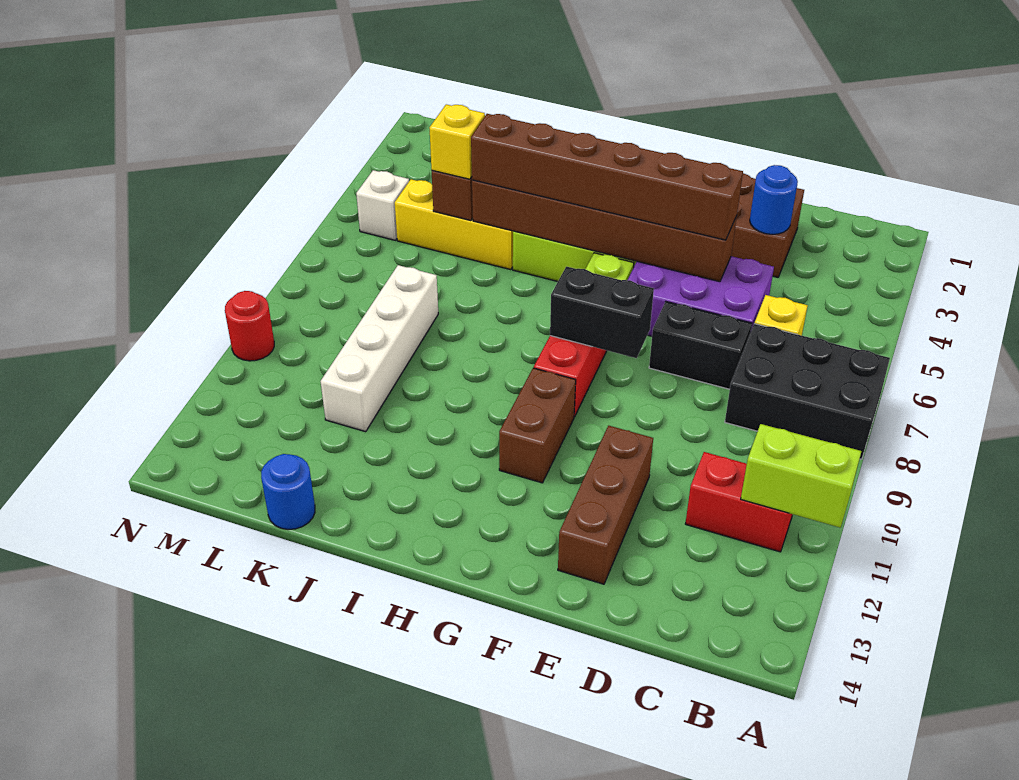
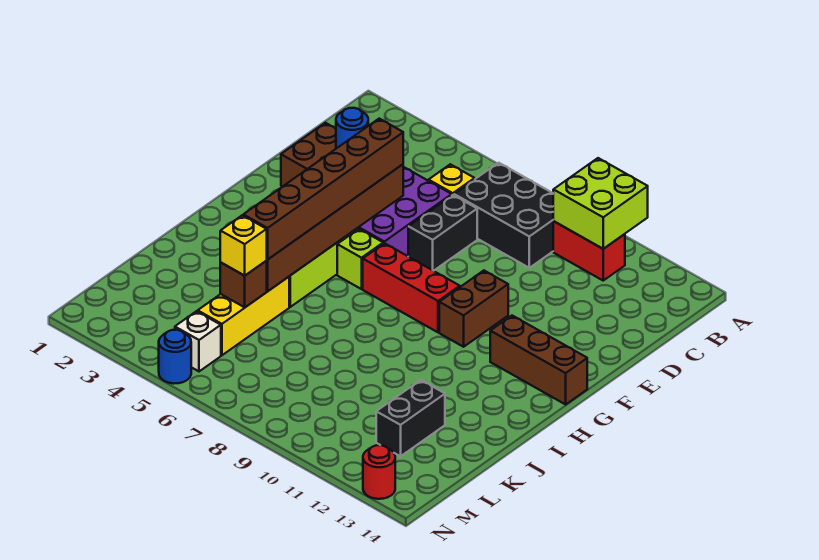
black 2x3 brick [725,324,890,459] -> black 2x3 brick turned to [454,163,553,268]
lime 1x2 brick [741,424,861,528] -> lime 2x2 brick [553,158,648,249]
red 1x2 brick [685,452,793,552] -> red 1x2 brick turned to [553,221,625,280]
brown 1x3 brick [558,426,653,584] -> brown 1x3 brick moved to [490,316,587,404]
black 1x2 brick [550,267,654,358] -> black 1x2 brick moved to [376,380,445,456]
brown 1x2 brick [499,368,576,483] -> brown 1x2 brick turned to [439,271,508,347]
white 1x4 brick [320,265,438,432] -> none
blue 1x1 round brick [261,454,315,530] -> blue 1x1 round brick moved to [159,330,191,384]
red 1x1 round brick [225,291,274,361] -> red 1x1 round brick moved to [363,445,395,499]

